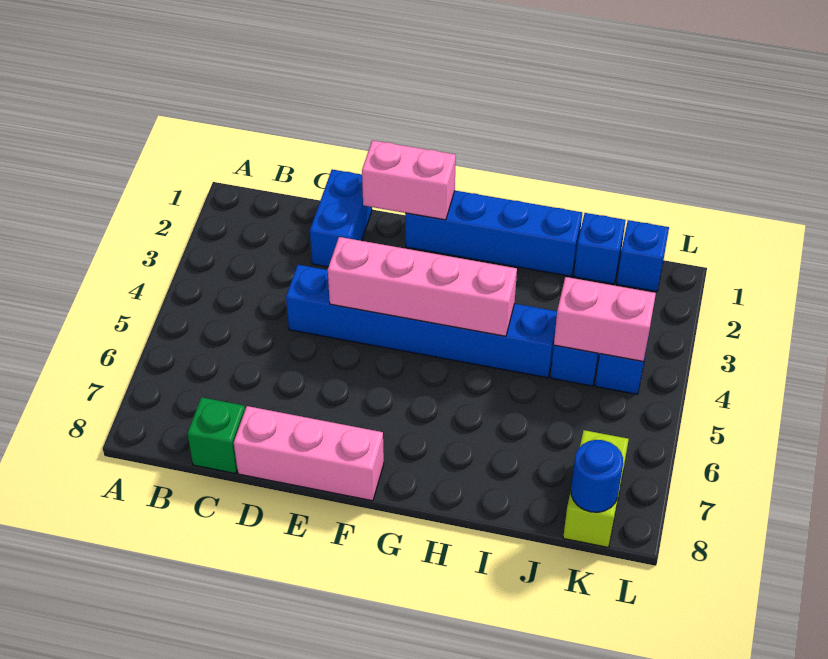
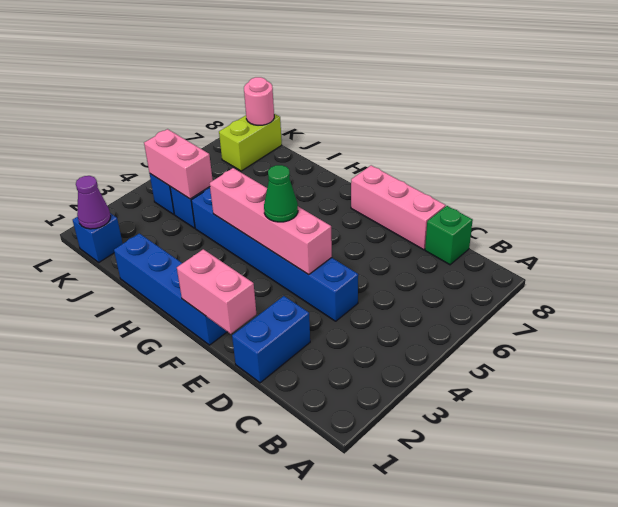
none -> green 1x1 cone [264,165,298,222]
blue 1x1 brick [574,213,626,284] -> none
none -> purple 1x1 cone [76,176,111,229]
blue 1x1 round brick [571,440,623,512] -> pink 1x1 round brick [244,77,274,125]

